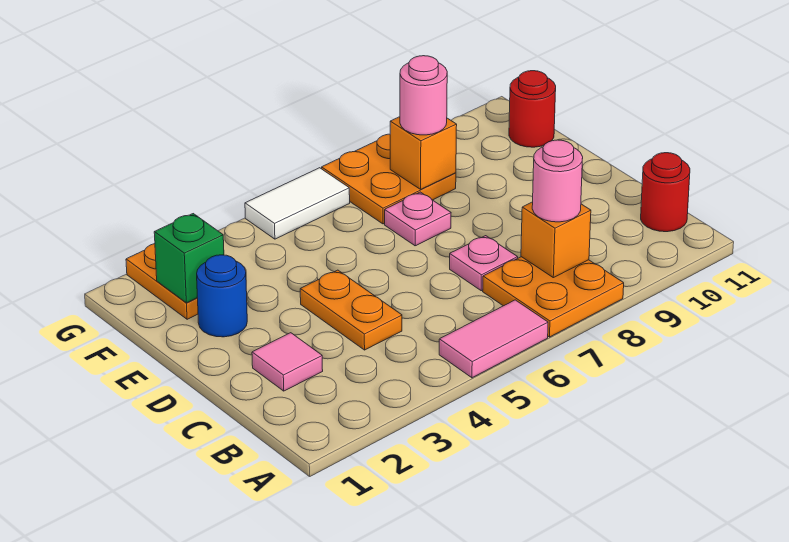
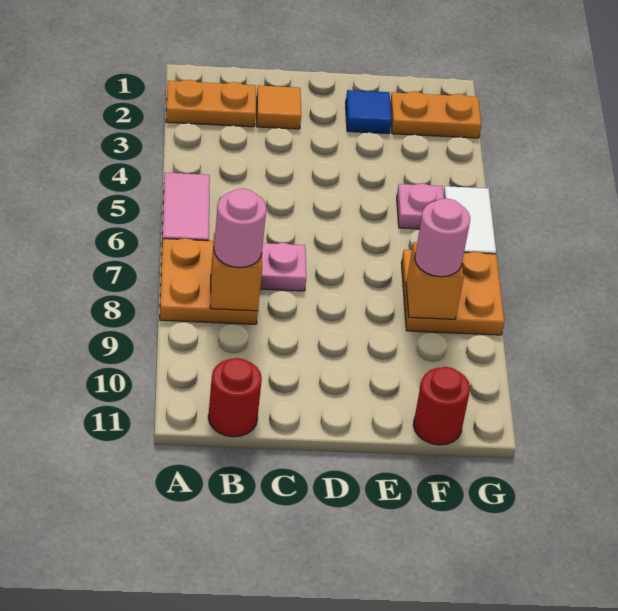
pink 1x1 tile [252,333,323,391] -> orange 1x1 tile [257,85,301,129]
orange 1x2 plate [300,270,402,350] -> orange 1x2 plate moved to [166,80,256,127]
blue 1x1 round brick [197,255,247,337] -> blue 1x1 tile [345,90,392,134]
pink 1x1 plate [385,192,451,246] -> pink 1x1 plate moved to [397,183,444,229]
green 1x1 brick [154,214,224,303] -> none

